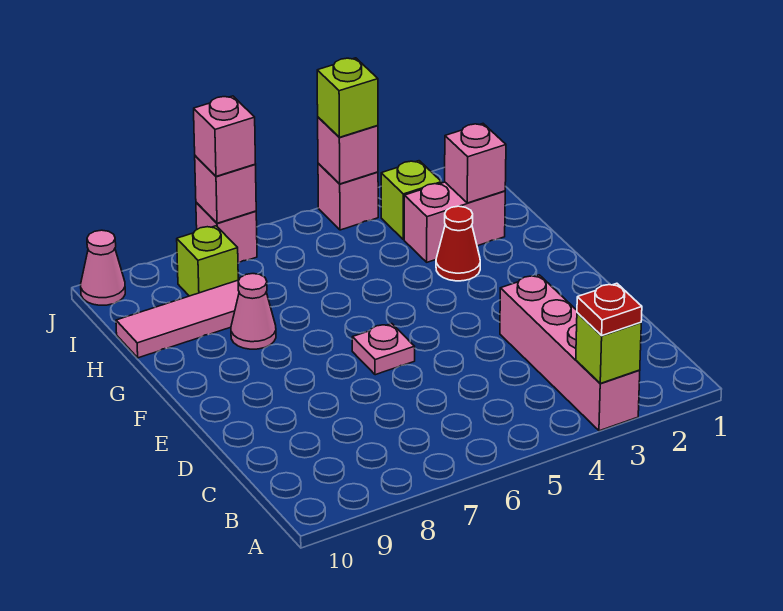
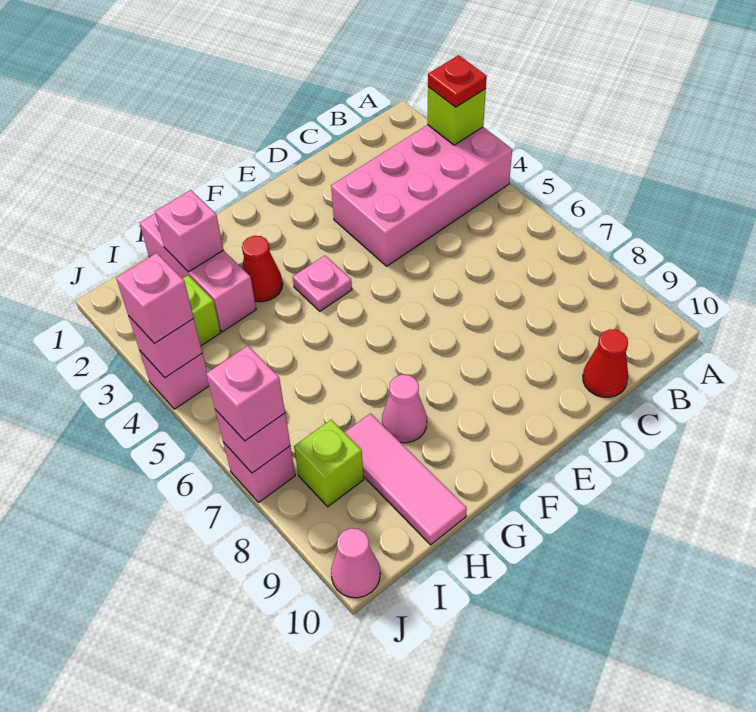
pink 1x4 brick [500,275,640,431] -> pink 2x4 brick [331,125,512,266]
none -> red 1x1 cone [583,329,628,397]
pink 1x1 plate [352,324,415,375] -> pink 1x1 plate moved to [293,256,352,311]
pink 1x2 brick [404,182,505,262] -> pink 1x3 brick [140,214,256,332]
lime 1x1 brick [317,58,378,137] -> pink 1x1 brick [116,253,194,344]

